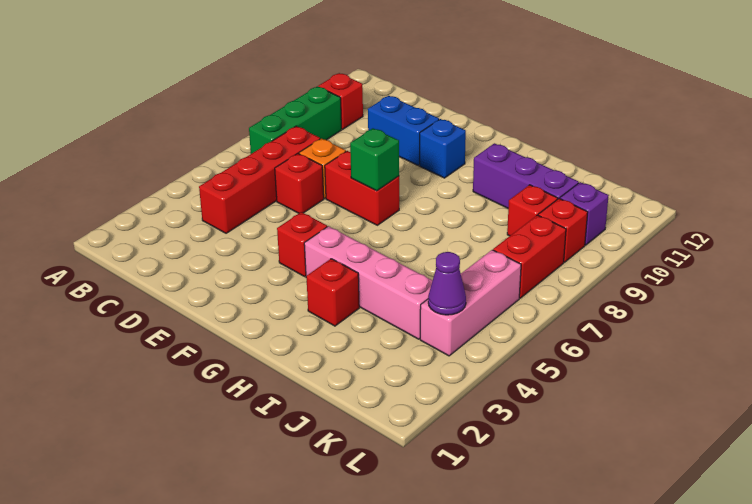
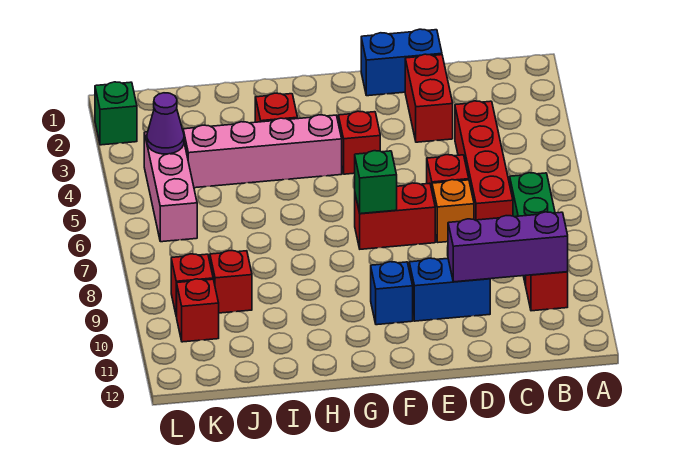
none -> blue 1x2 brick [361,29,442,96]
purple 1x3 brick [473,143,579,208] -> purple 1x3 brick moved to [448,212,568,282]
red 1x2 brick [493,215,566,298] -> red 1x2 brick moved to [405,54,453,142]
purple 1x1 brick [560,182,609,245] -> red 1x1 brick [177,279,219,342]
none -> green 1x1 brick [95,82,137,145]

